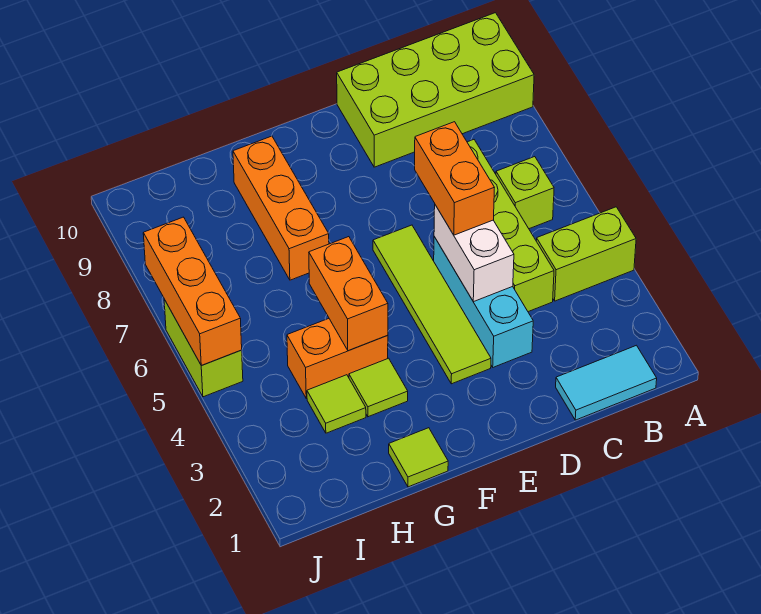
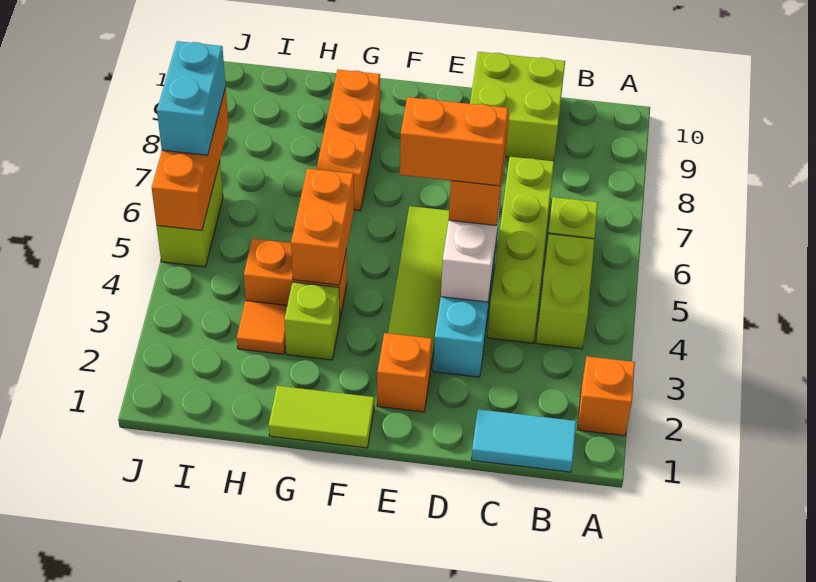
none -> orange 1x1 brick [577,356,635,436]
lime 1x2 brick [536,207,636,301] -> lime 1x2 brick turned to [536,234,595,349]
lime 2x4 brick [337,13,534,167] -> lime 2x2 brick [470,52,565,161]
none -> orange 1x2 brick [400,97,508,186]
none -> orange 1x1 brick [377,333,432,412]
lime 1x1 tile [389,428,448,487] -> lime 1x2 tile [269,386,374,448]
lime 1x1 tile [349,358,408,417] -> lime 1x1 brick [284,282,340,360]
lime 1x1 tile [307,375,366,433] -> orange 1x1 tile [237,301,287,354]
none -> cyan 1x2 brick [157,41,226,155]

